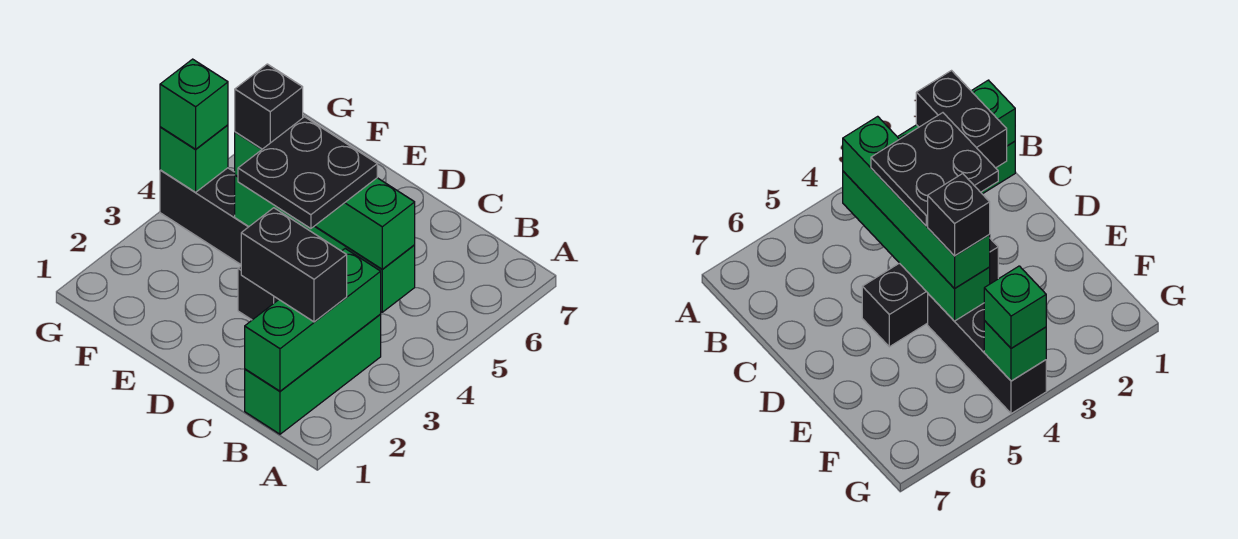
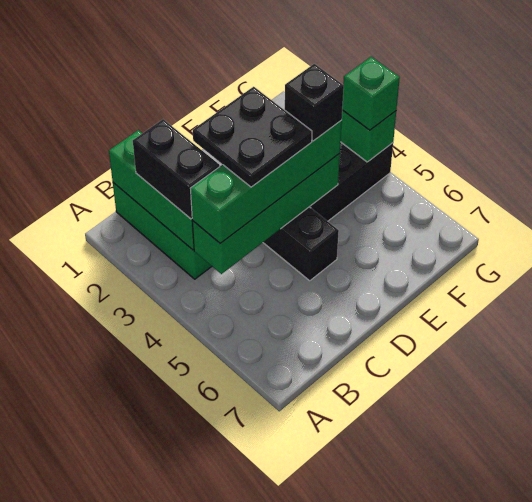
black 1x2 brick [241,208,347,322] -> black 1x2 brick turned to [133,119,220,219]

